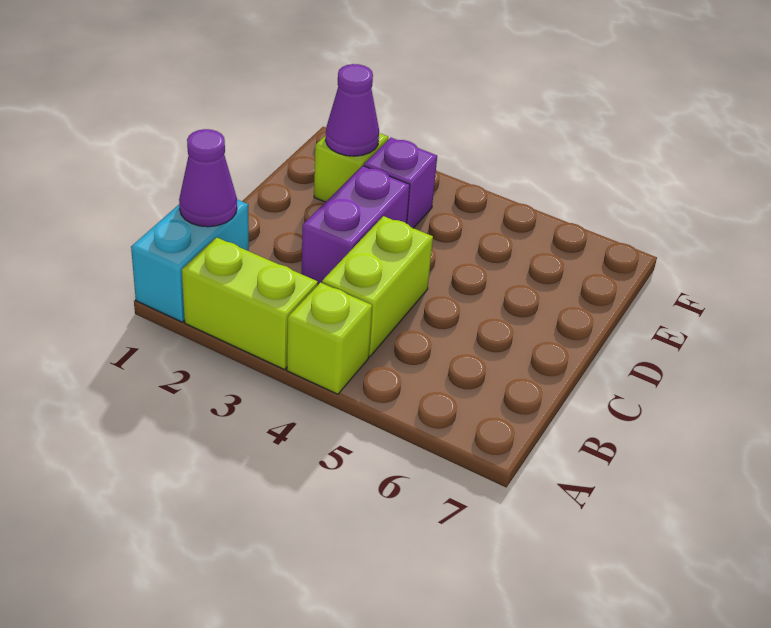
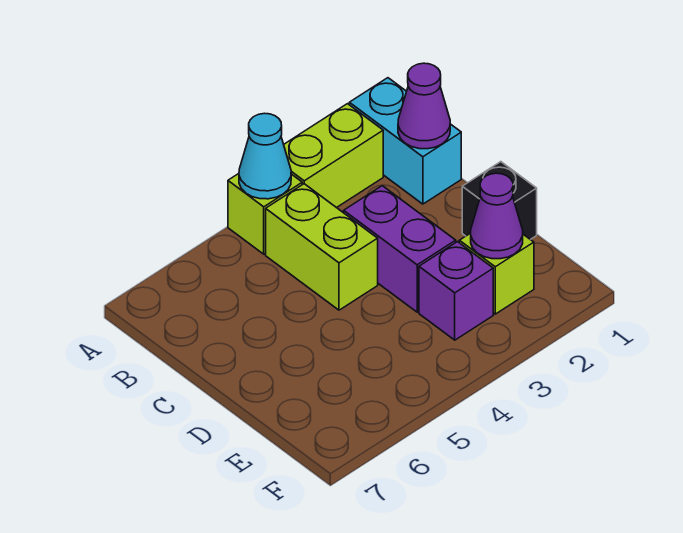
none -> cyan 1x1 cone [239,113,291,199]
none -> black 1x1 brick [462,162,537,240]

